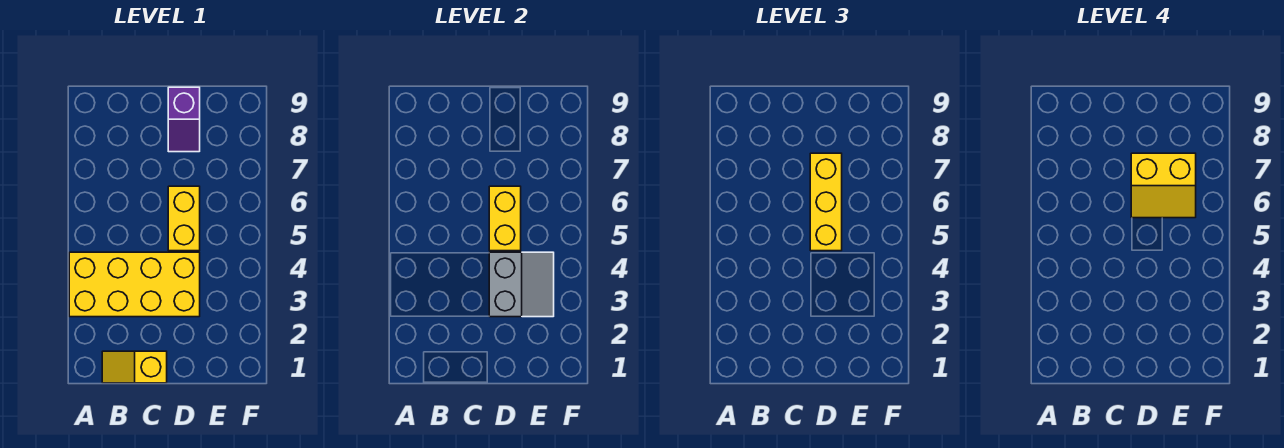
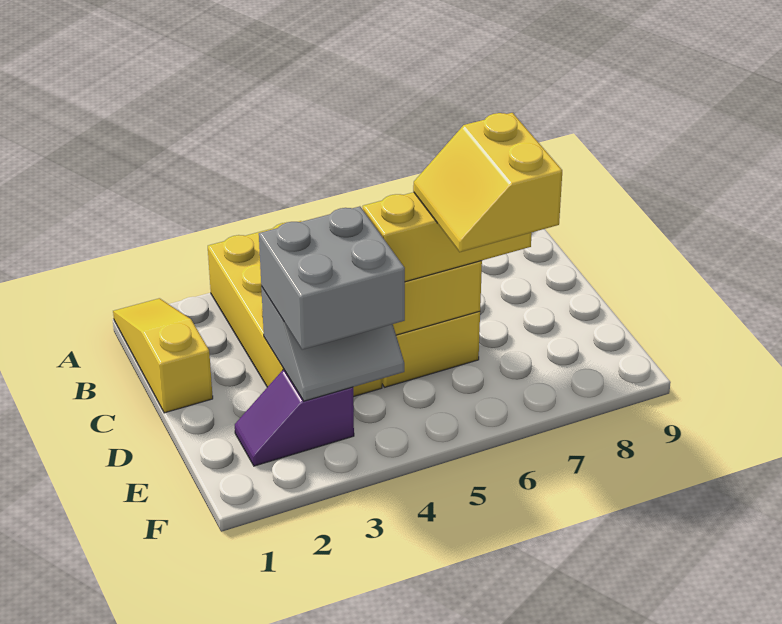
yellow 1x2 slope [102,351,167,383] -> yellow 1x3 slope [113,298,213,413]
none -> grey 2x2 brick [259,206,405,350]
purple 1x2 slope [168,87,200,152] -> purple 1x2 slope moved to [235,370,354,466]

